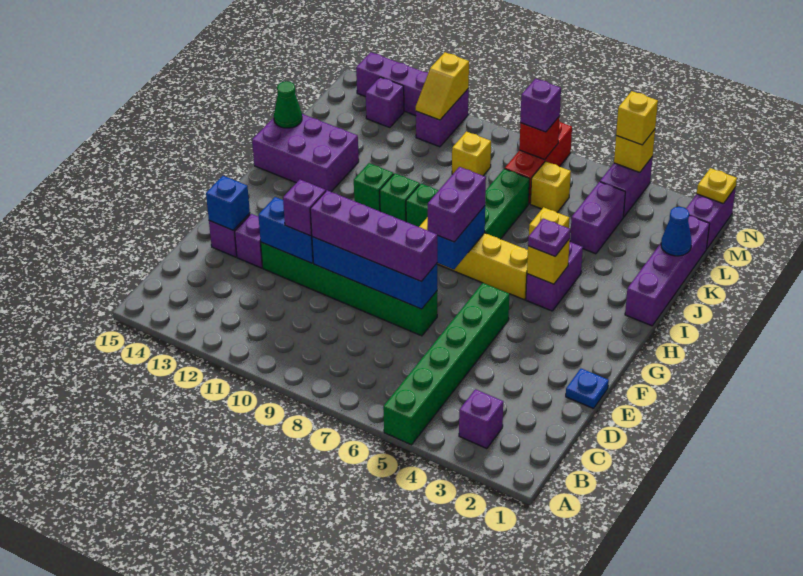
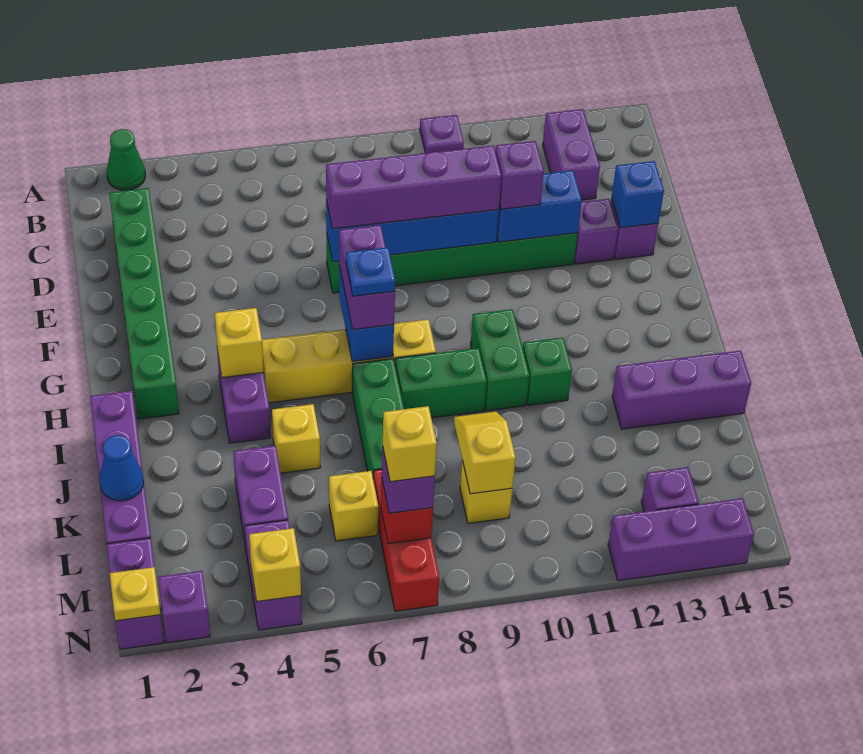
green 1x6 brick [383,283,509,445] -> green 1x6 brick moved to [109,188,179,419]
purple 1x1 brick [459,389,503,449] -> purple 1x1 brick moved to [158,571,210,643]
blue 1x1 plate [566,369,609,409] -> blue 1x1 plate moved to [346,247,395,296]
purple 1x1 plate [528,219,570,256] -> purple 1x1 plate moved to [420,115,464,153]
green 1x1 brick [380,173,420,222] -> green 1x2 brick [471,309,529,411]
purple 2x3 brick [252,114,359,192] -> purple 1x3 brick [612,351,751,429]
green 1x1 cone [274,81,302,128] -> green 1x1 cone moved to [107,129,145,190]
purple 1x2 brick [416,89,469,147] -> purple 1x2 brick moved to [543,109,600,200]
yellow 1x2 slope [416,52,469,120] -> yellow 1x2 slope moved to [454,412,516,494]
yellow 1x1 brick [616,91,658,145] -> yellow 1x1 brick moved to [383,406,437,482]

